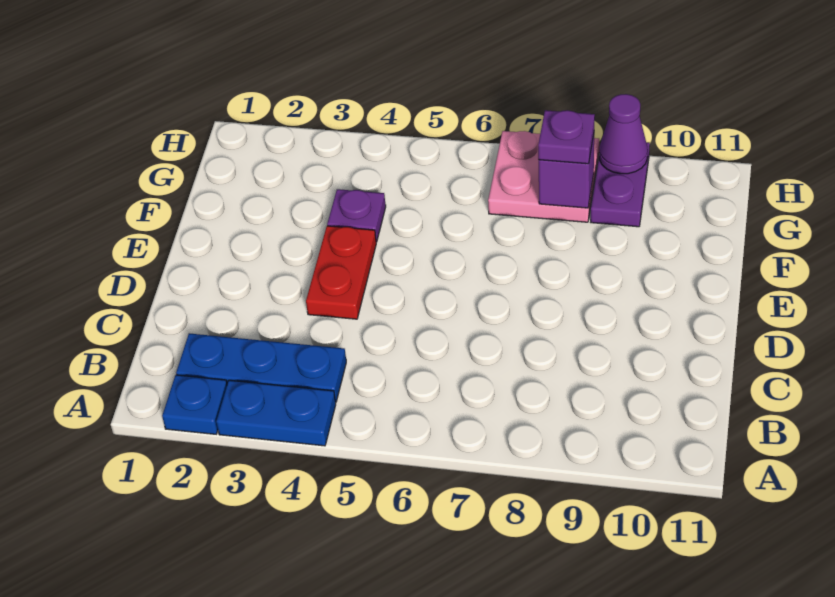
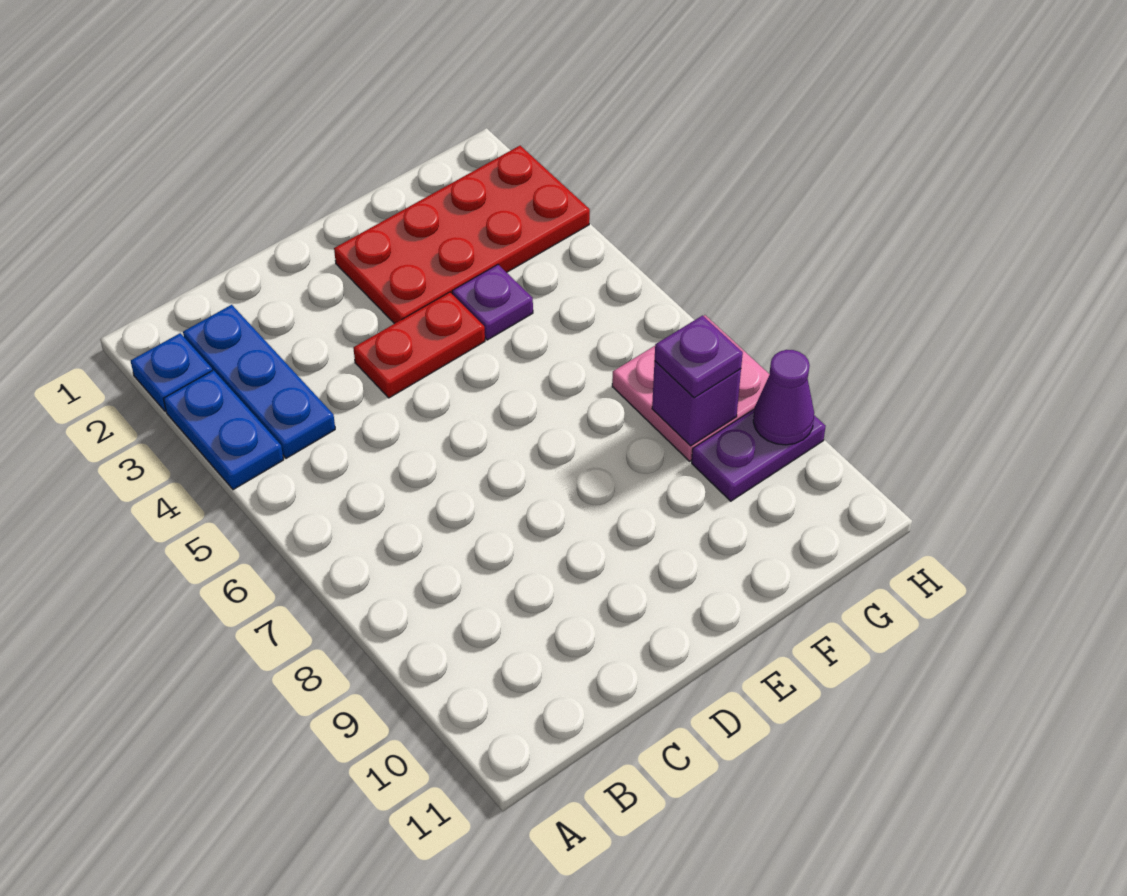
none -> red 2x4 plate [334,146,590,324]

